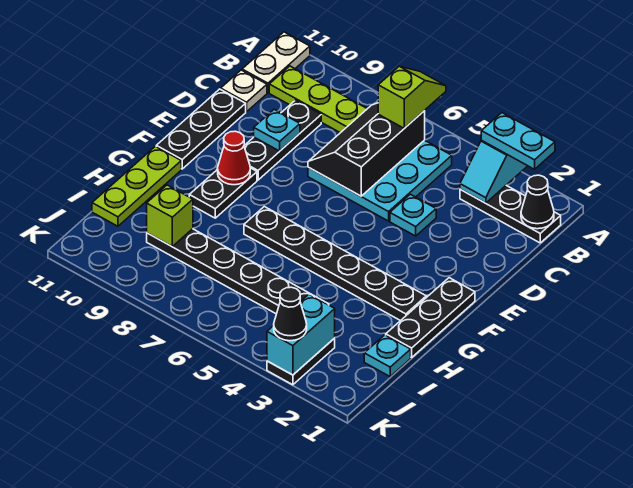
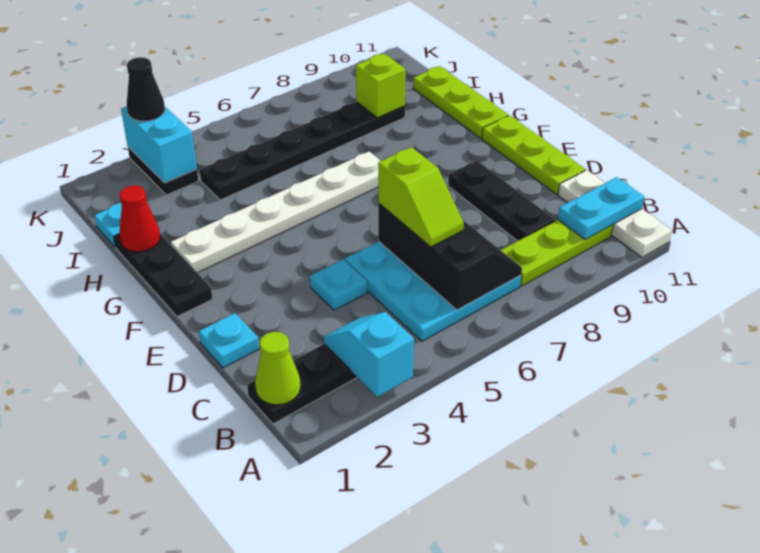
cyan 1x2 plate [481,113,555,169] -> cyan 1x2 plate moved to [558,177,644,240]
lime 1x2 slope [378,66,446,128] -> lime 1x2 slope moved to [378,147,464,247]
black 1x1 cone [521,175,554,229] -> lime 1x1 cone [255,332,301,405]
cyan 1x1 plate [254,109,300,151] -> cyan 1x1 plate moved to [199,313,259,368]
black 1x3 plate [156,89,246,169] -> lime 1x3 plate [482,115,586,194]
black 1x2 plate [189,168,257,218] -> none
red 1x1 cone [218,131,250,185] -> red 1x1 cone moved to [120,185,160,252]
black 1x6 plate [244,207,426,321] -> white 1x6 plate [171,151,381,273]

